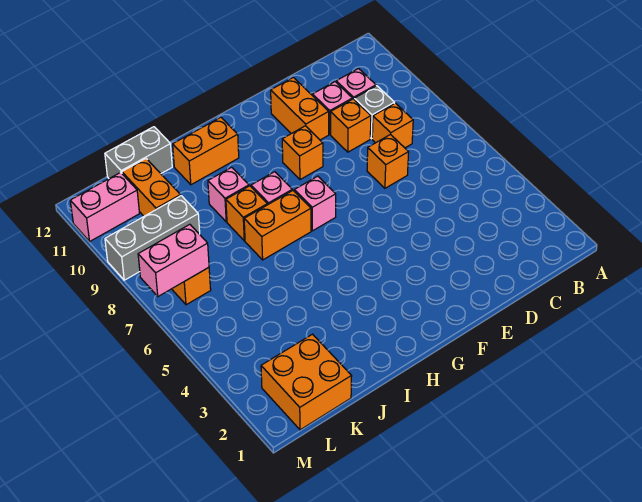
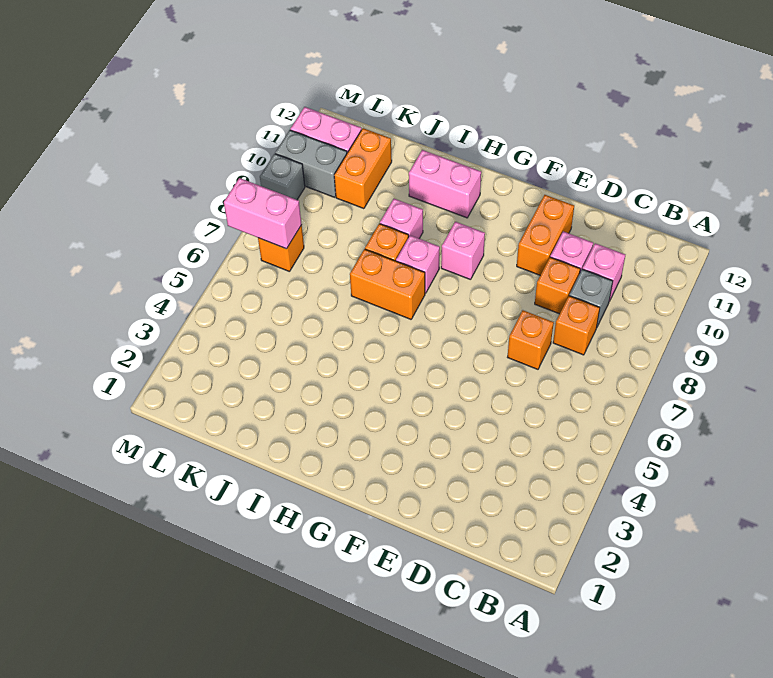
orange 1x1 brick [282,126,323,180] -> none
pink 1x1 brick [294,176,336,231] -> pink 1x1 brick moved to [441,222,485,280]
orange 1x2 brick [173,117,239,185] -> pink 1x2 brick [409,150,481,218]
grey 1x2 brick [105,127,172,178] -> grey 1x2 brick moved to [275,130,347,197]
orange 2x2 brick [261,334,352,430] -> none
grey 1x3 brick [105,196,200,280] -> grey 1x1 brick [260,154,305,200]

